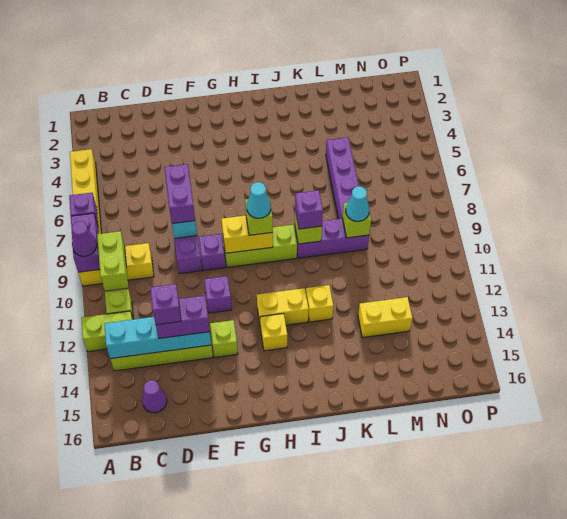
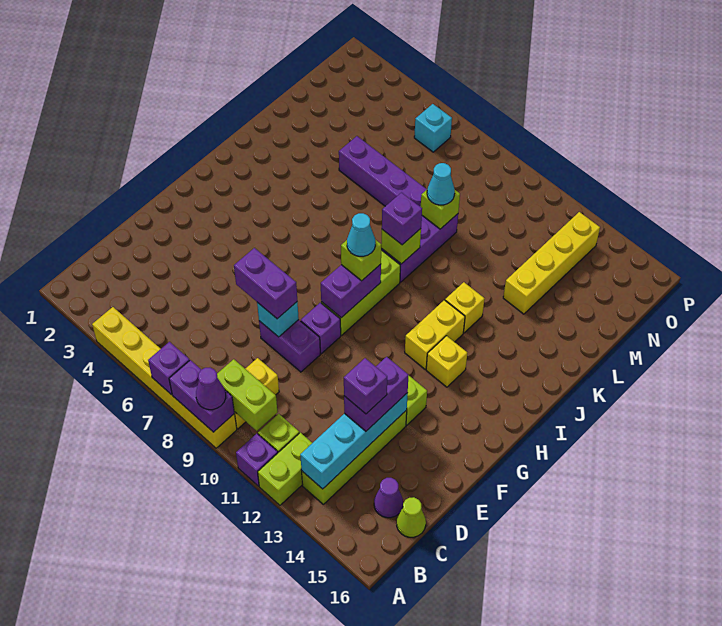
none -> lime 1x1 cone [397,497,426,537]
purple 1x1 brick [204,276,232,313] -> purple 1x1 brick moved to [236,434,278,486]
yellow 1x2 brick [222,215,273,253] -> purple 1x2 brick [321,264,381,318]
yellow 1x2 brick [358,297,412,338] -> yellow 1x4 brick [503,212,600,314]
none -> cyan 1x1 brick [414,104,452,152]

